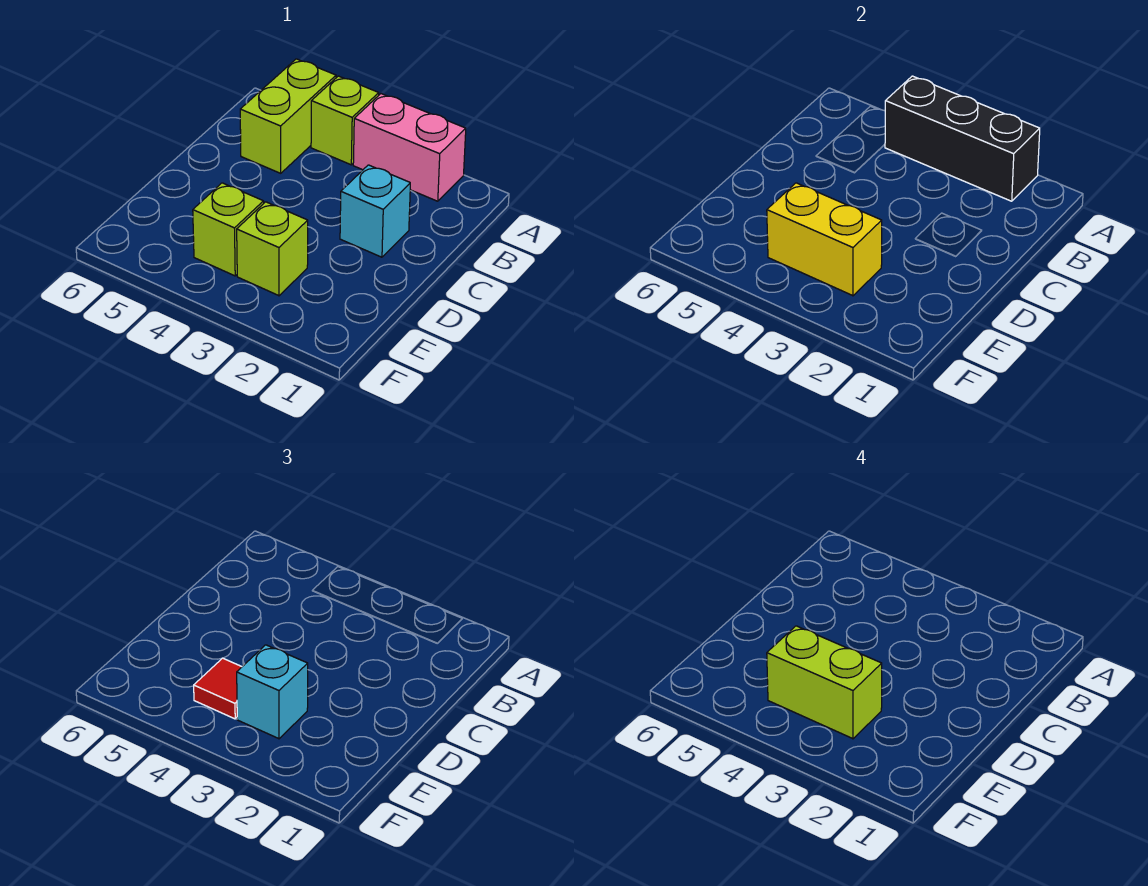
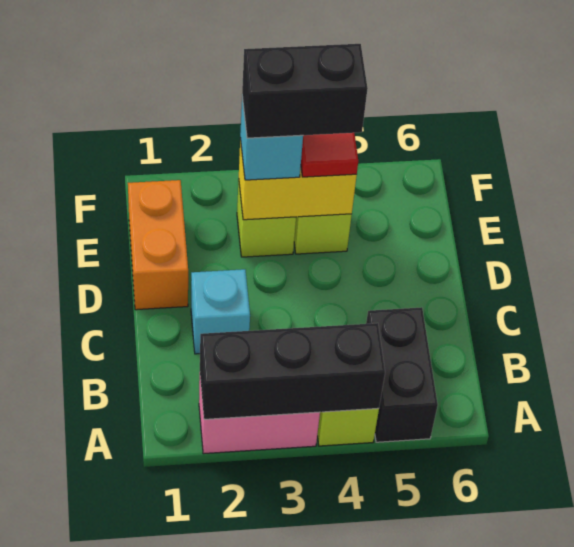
lime 1x2 brick [240,59,336,173] -> black 1x2 brick [366,307,438,442]
none -> orange 1x2 brick [128,180,188,310]
lime 1x2 brick [767,626,882,739] -> black 1x2 brick [242,44,368,138]

